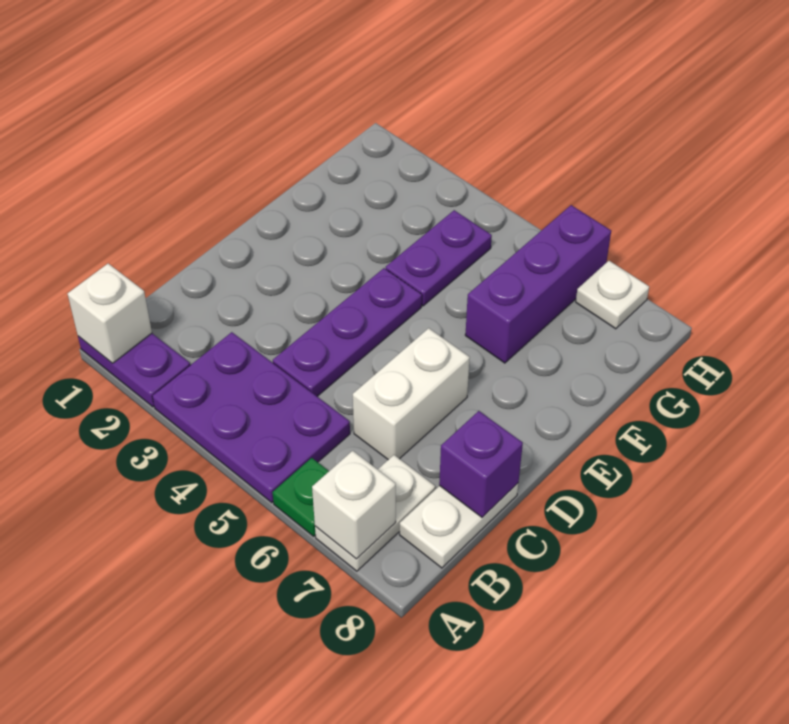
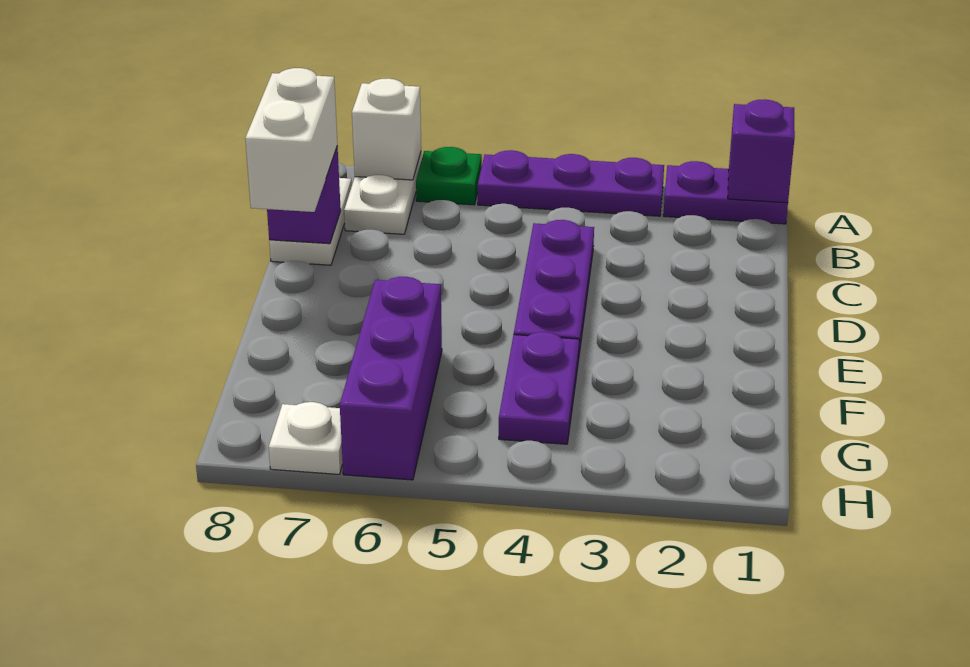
white 1x1 brick [68,264,152,363] -> purple 1x1 brick [728,99,795,203]
purple 2x3 plate [152,332,350,503] -> purple 1x3 plate [478,150,664,216]
white 1x2 brick [353,328,470,460] -> white 1x2 brick moved to [245,68,337,212]

